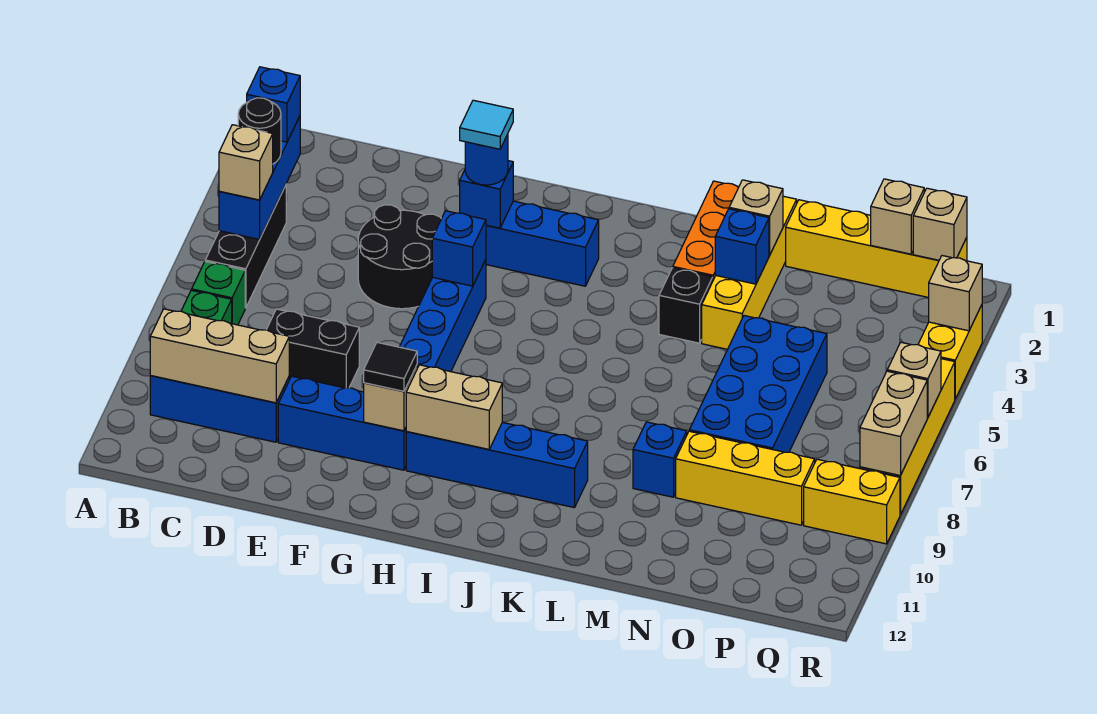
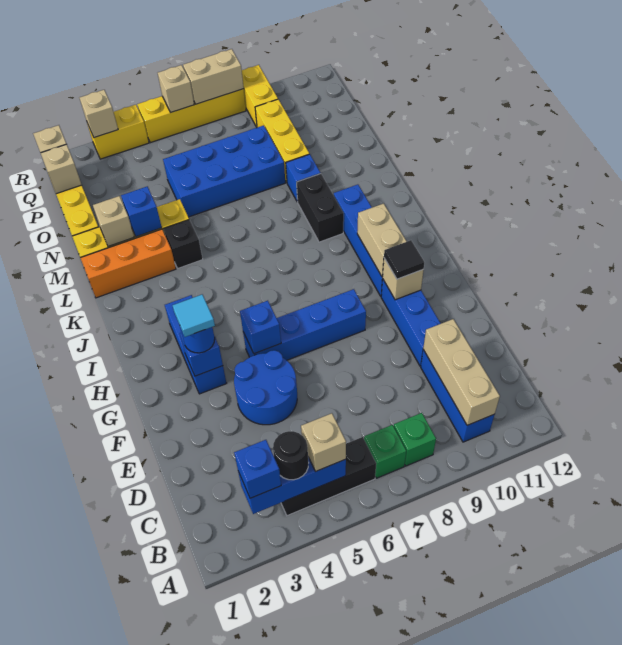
black 1x2 brick [266,309,359,388] -> black 1x2 brick moved to [297,174,344,242]
black 2x2 round brick [358,205,441,309] -> blue 2x2 round brick [234,350,297,425]

